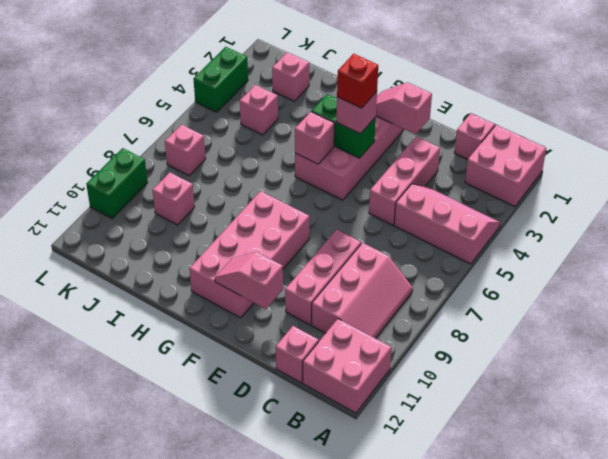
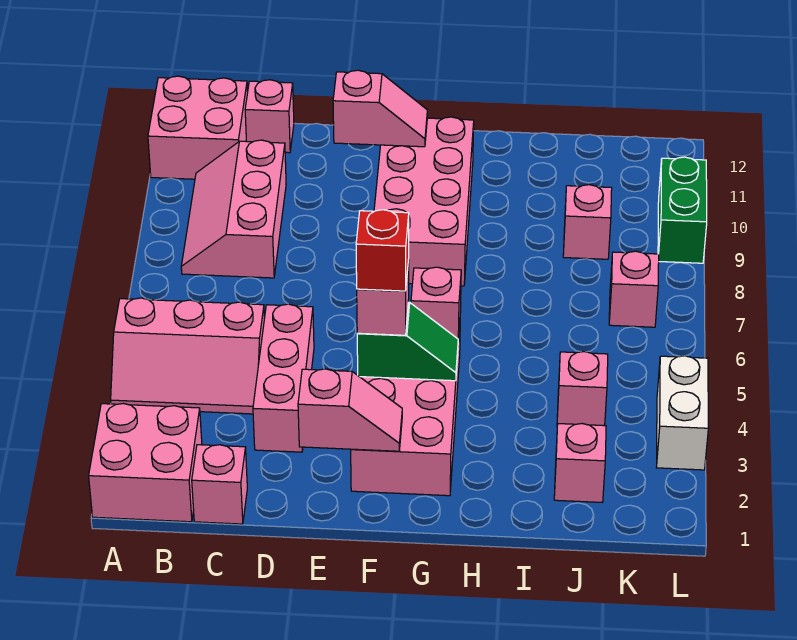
pink 1x3 brick [285,230,361,325] -> none
green 1x2 brick [311,94,376,158] -> green 1x2 slope [357,302,458,381]
green 1x2 brick [193,47,248,112] -> white 1x2 brick [656,356,708,470]

